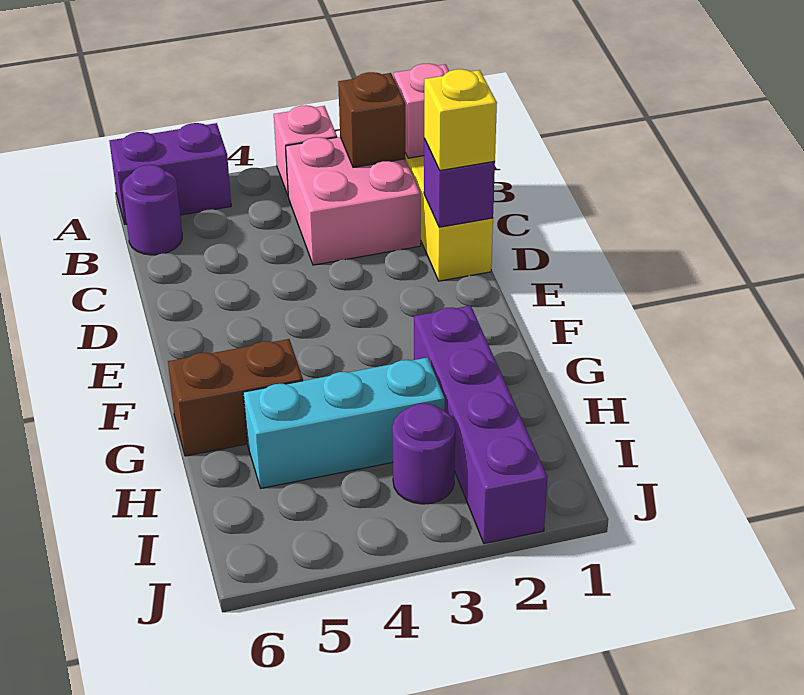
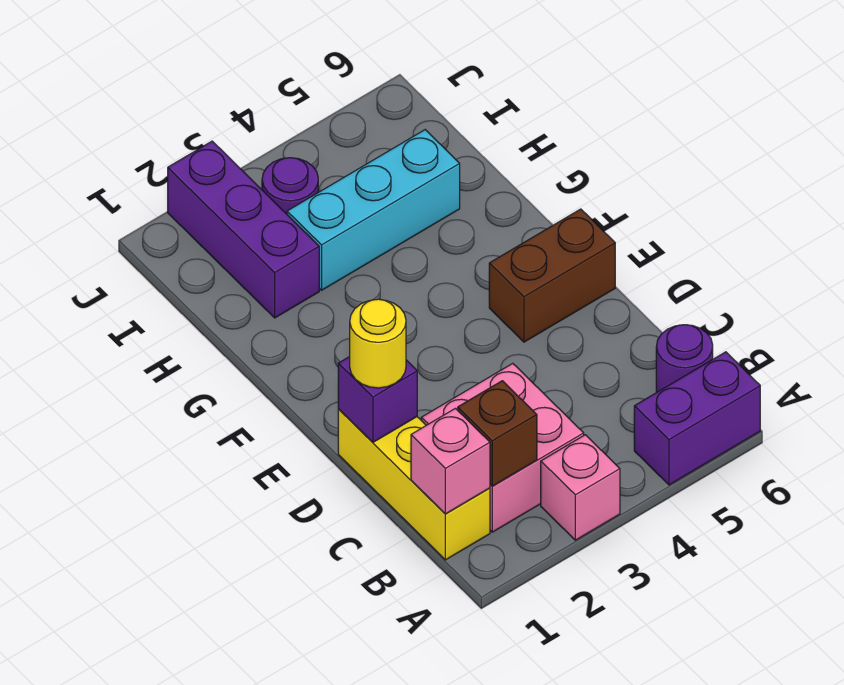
yellow 1x1 brick [424,69,497,171] -> yellow 1x1 round brick [350,299,406,388]
purple 1x4 brick [414,306,547,543] -> purple 1x3 brick [168,141,319,318]
brown 1x2 brick [168,339,303,456] -> brown 1x2 brick moved to [489,209,615,342]

